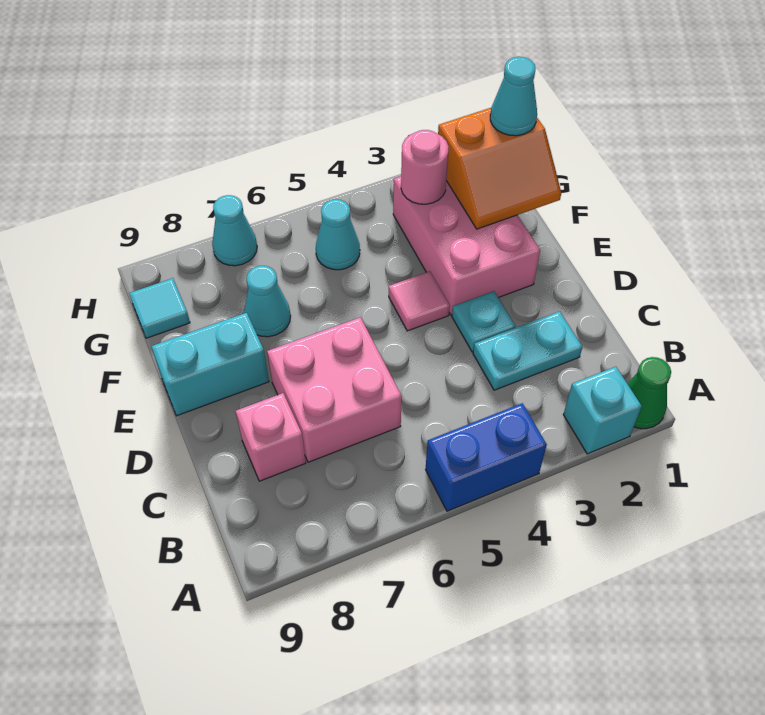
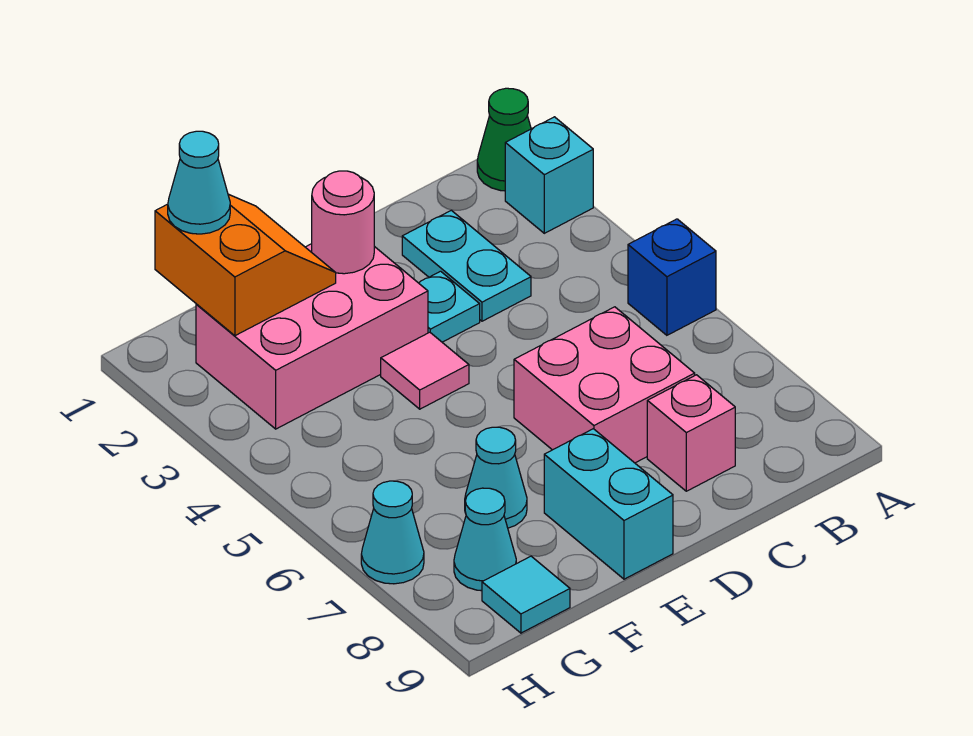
blue 1x2 brick [426,403,547,511] -> blue 1x1 brick [628,219,716,335]
pink 1x1 round brick [401,130,449,204] -> pink 1x1 round brick moved to [312,171,374,274]
cyan 1x1 cone [316,199,360,270] -> cyan 1x1 cone moved to [454,488,516,591]

